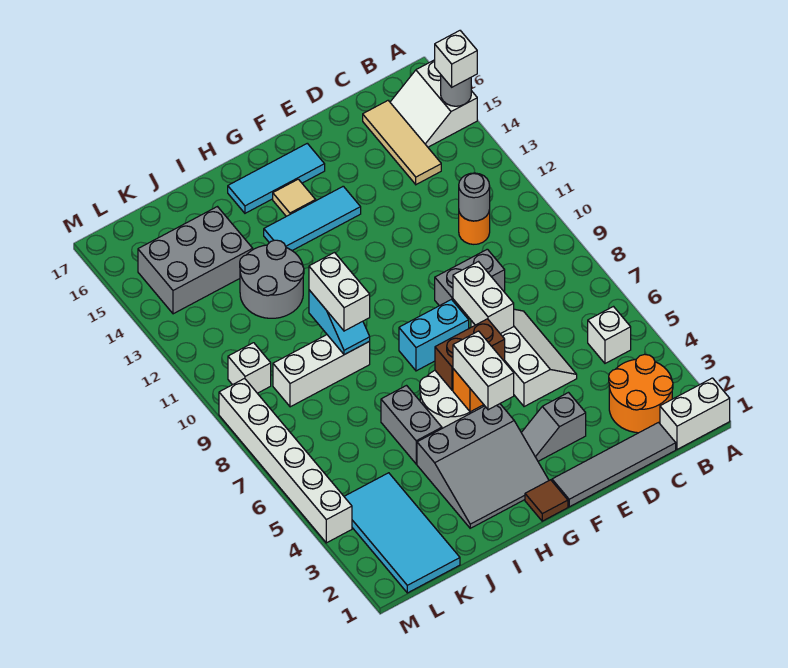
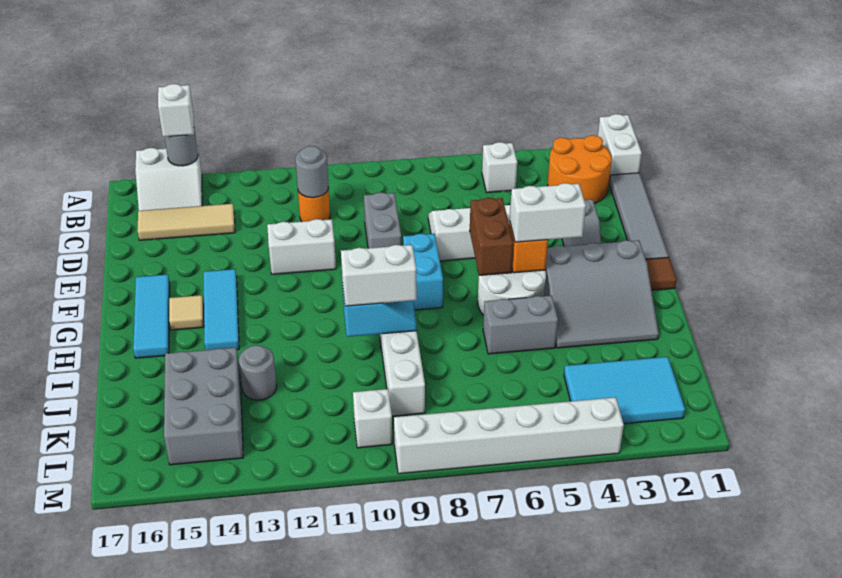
white 1x2 brick [453,262,514,334] -> white 1x2 brick moved to [267,219,336,274]
grey 3x3 slope [417,404,549,528] -> grey 3x3 slope turned to [544,240,659,348]
grey 2x2 round brick [240,240,304,318] -> grey 1x1 round brick [239,345,277,400]
cyan 2x4 tile [344,473,460,593] -> cyan 2x3 tile [564,357,685,424]

